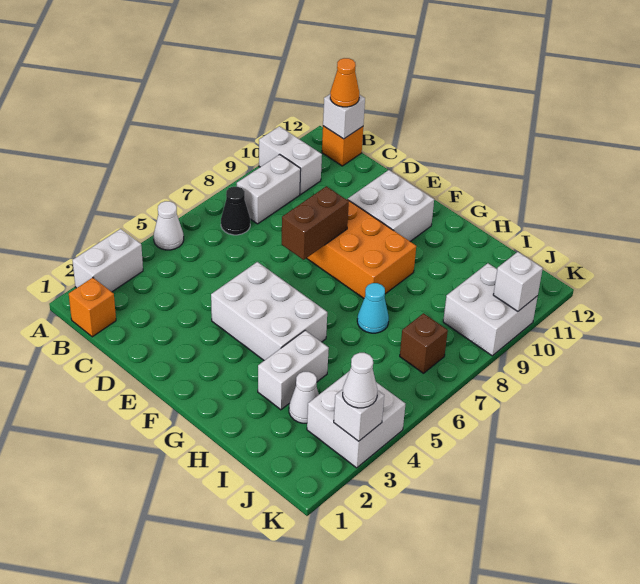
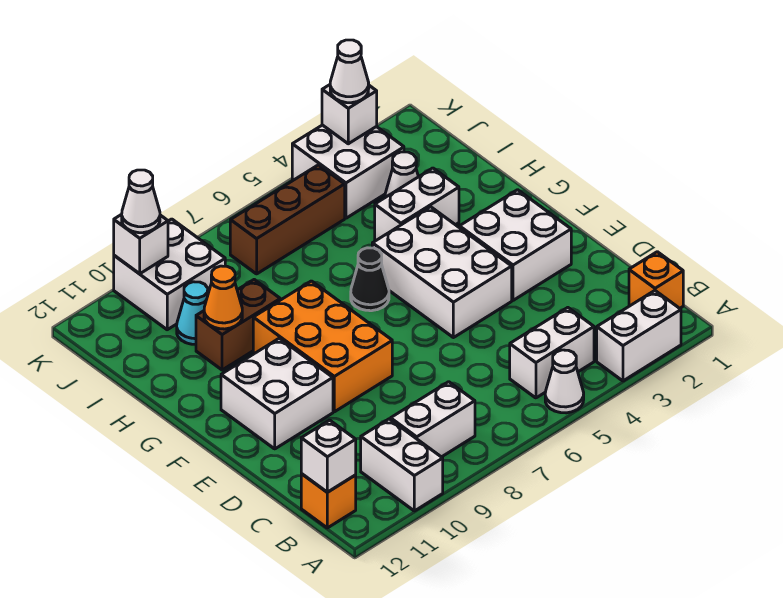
none -> white 1x2 brick [510,308,594,398]
black 1x1 cone [221,187,250,235] -> black 1x1 cone moved to [351,248,389,311]
orange 1x1 cone [330,58,359,107] -> orange 1x1 cone moved to [204,266,242,329]
none -> white 2x2 brick [459,190,571,300]
brown 1x2 brick [282,186,349,260] -> brown 1x2 brick moved to [196,280,280,370]
cyan 1x1 cone [357,283,389,333] -> cyan 1x1 cone moved to [177,282,208,345]
brown 1x1 brick [400,313,448,373] -> brown 1x3 brick [230,165,345,274]
none -> white 1x1 cone [122,170,160,233]

